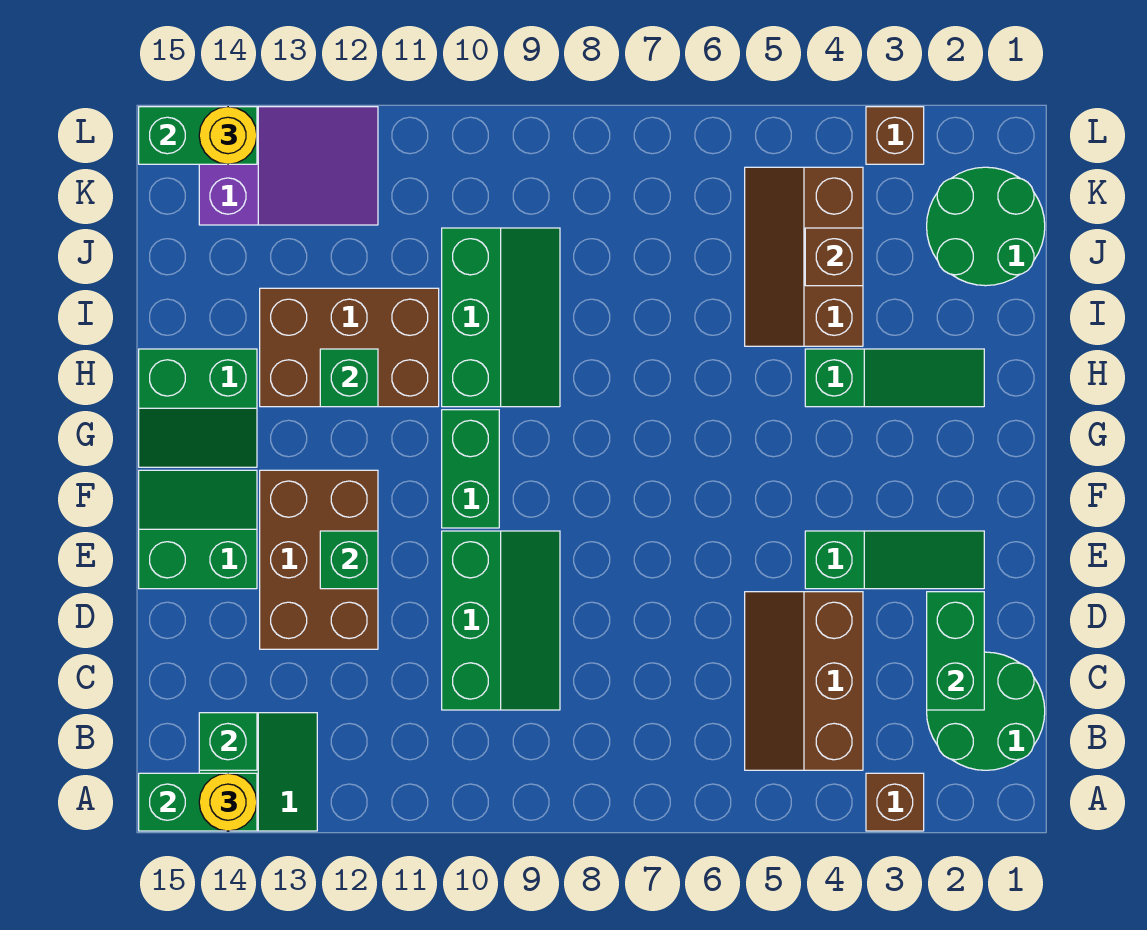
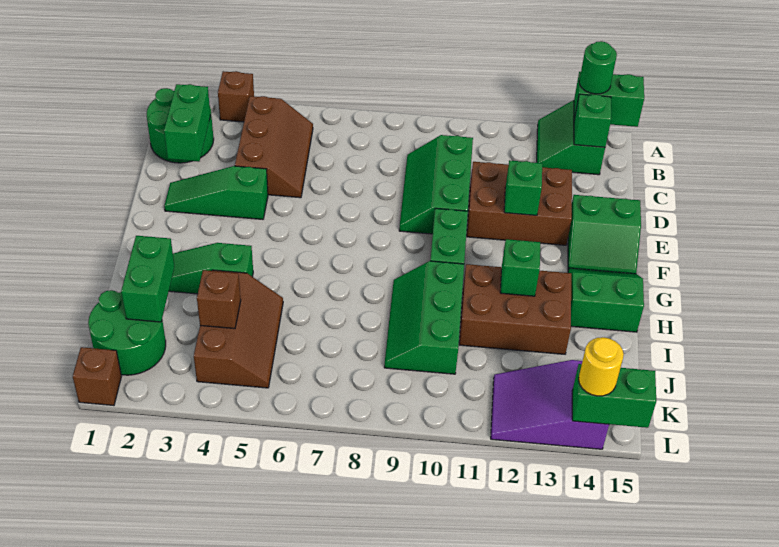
yellow 1x1 round brick [199,773,257,831] -> green 1x1 round brick [579,41,617,94]
brown 2x3 brick [260,470,378,649] -> brown 2x3 brick turned to [467,162,572,245]
none -> green 1x2 brick [121,236,174,322]
brown 1x1 brick [866,107,924,164] -> brown 1x1 brick moved to [73,347,121,405]

